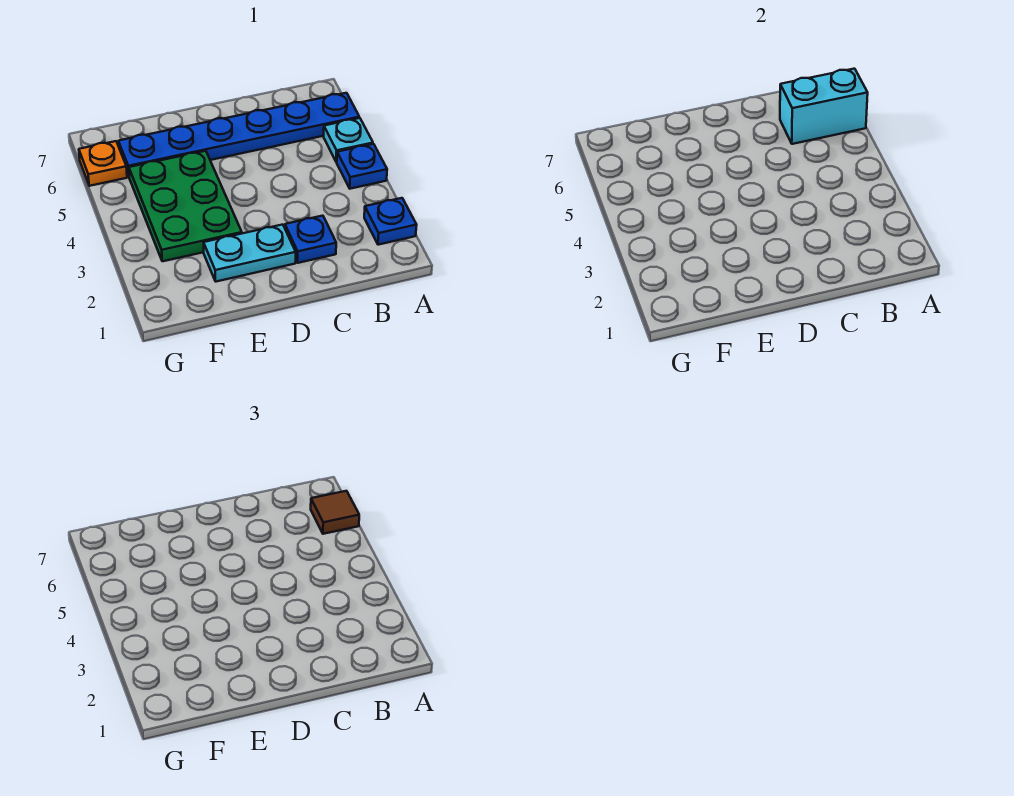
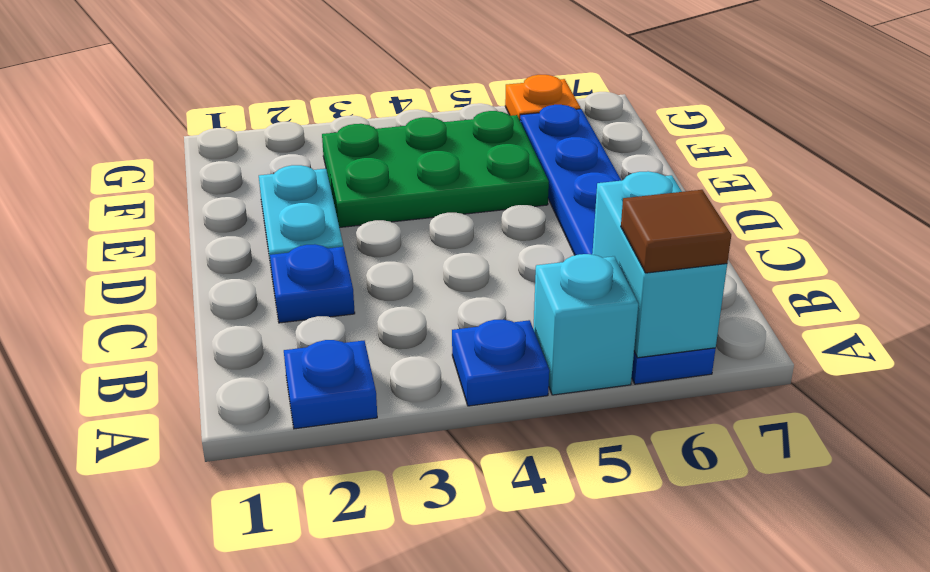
cyan 1x1 plate [324,118,373,162] -> cyan 1x1 brick [533,254,638,395]

